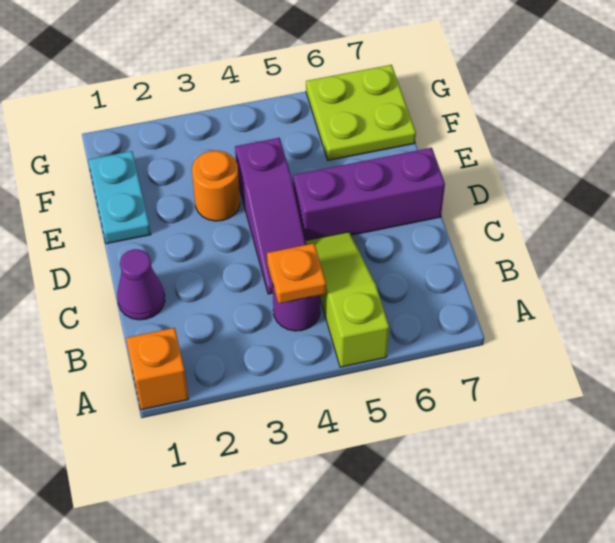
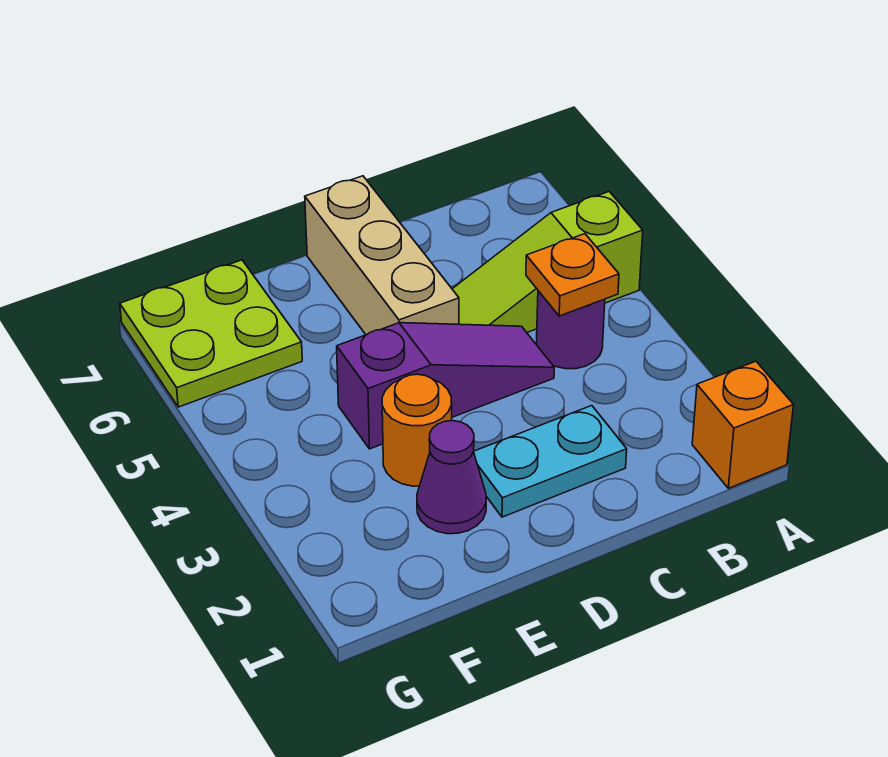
purple 1x1 cone [117,249,165,320] -> purple 1x1 cone moved to [417,421,486,534]
purple 1x3 brick [293,148,445,241] -> tan 1x3 brick [305,176,459,335]
cyan 1x2 plate [88,151,151,244] -> cyan 1x2 plate moved to [474,406,627,517]

